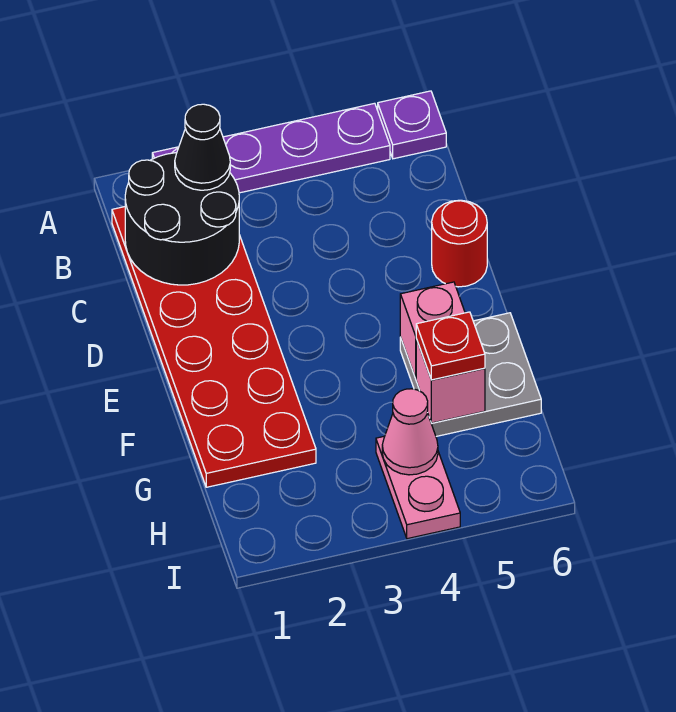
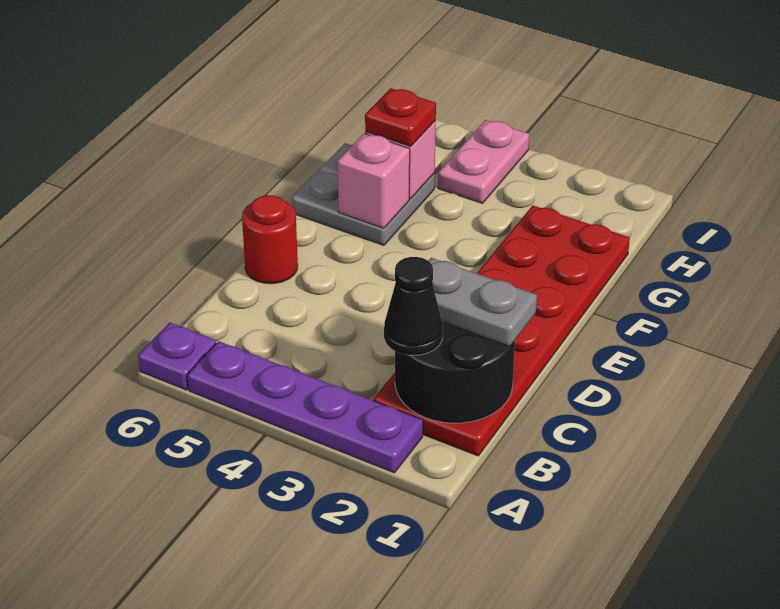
none -> grey 1x2 plate [429,258,537,346]
pink 1x1 cone [382,389,438,475] -> none

